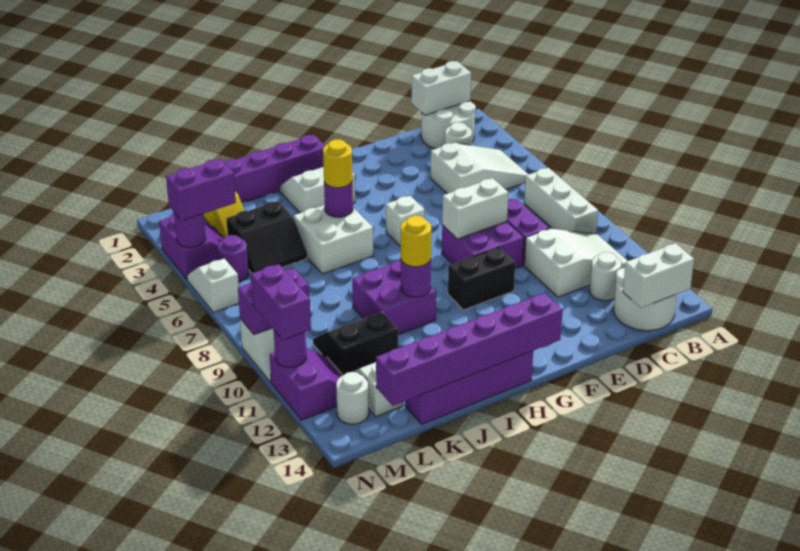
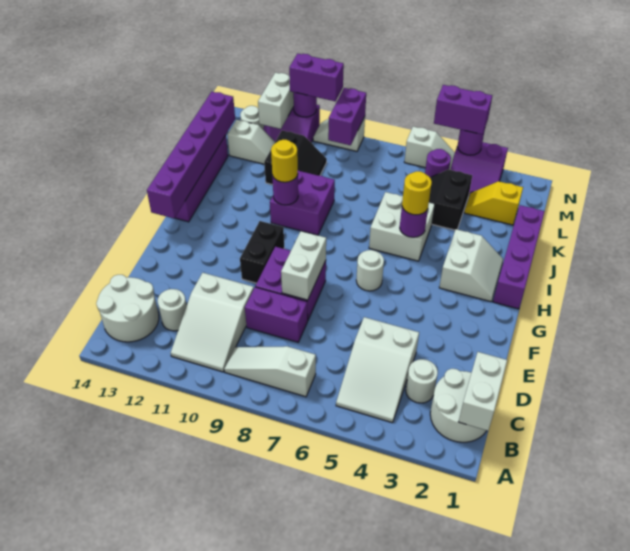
white 1x3 brick [524,168,598,234] -> white 1x3 slope [224,346,316,397]
white 1x2 brick [623,243,694,308] -> white 1x2 brick moved to [258,73,294,129]
white 1x1 brick [386,196,425,246] -> white 1x1 round brick [356,250,384,291]
purple 1x2 brick [166,159,236,221] -> purple 1x2 brick turned to [434,85,492,134]

